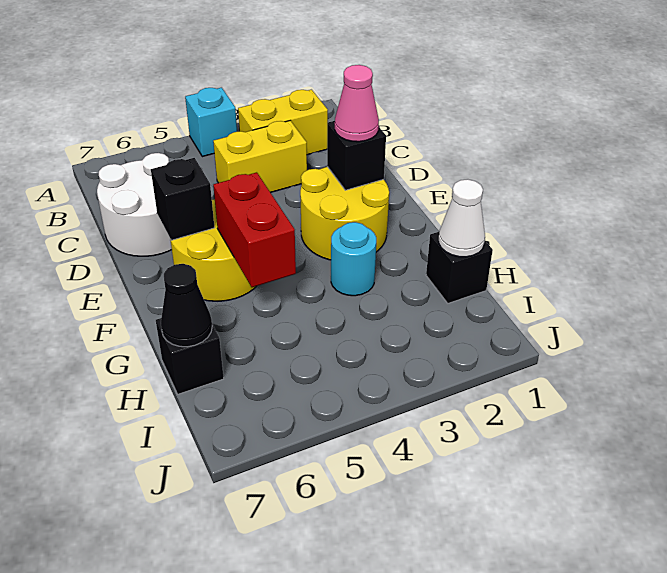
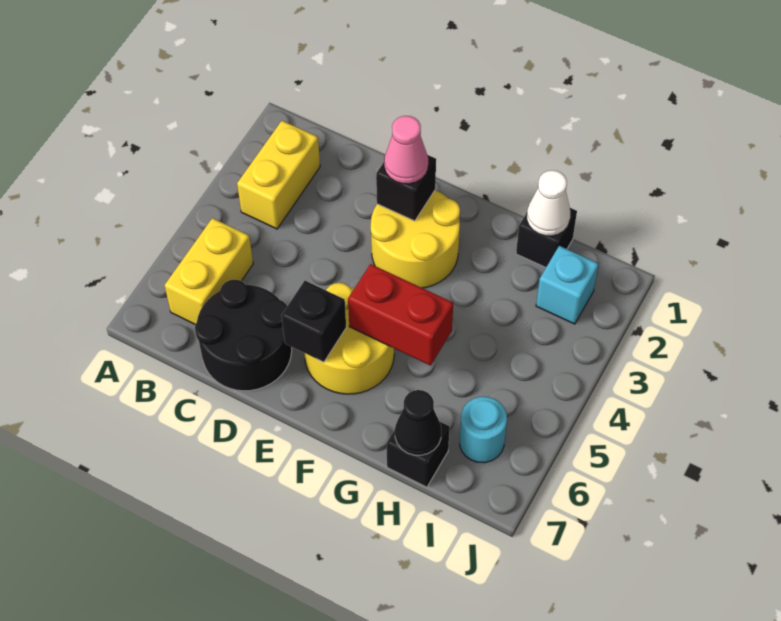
cyan 1x1 brick [185,88,237,157] -> cyan 1x1 brick moved to [536,246,599,324]
yellow 1x2 brick [213,121,307,193] -> yellow 1x2 brick moved to [165,218,253,325]
white 2x2 round brick [97,153,172,256] -> black 2x2 round brick [195,280,292,391]
cyan 1x1 round brick [331,222,376,296] -> cyan 1x1 round brick moved to [460,397,507,463]

